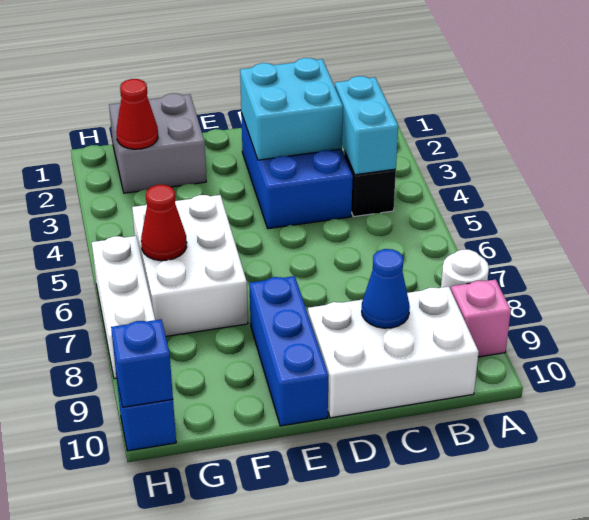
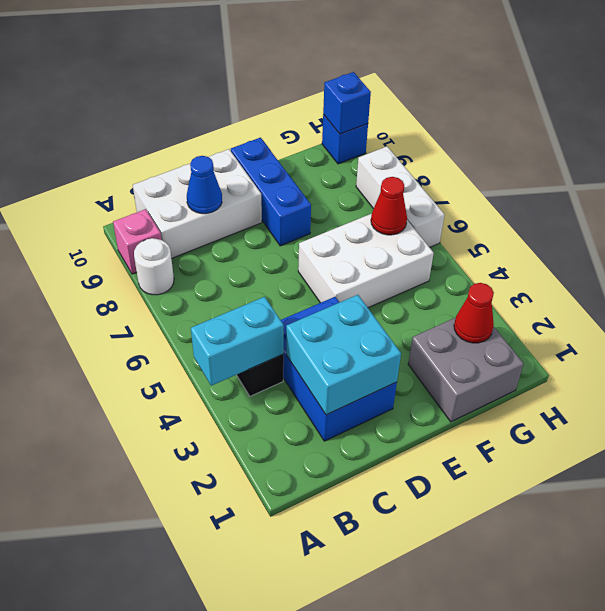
cyan 1x2 brick [335,76,398,175] -> cyan 1x2 brick turned to [191,297,284,386]
white 2x3 brick [132,195,248,336] -> white 2x3 brick turned to [298,214,434,308]

